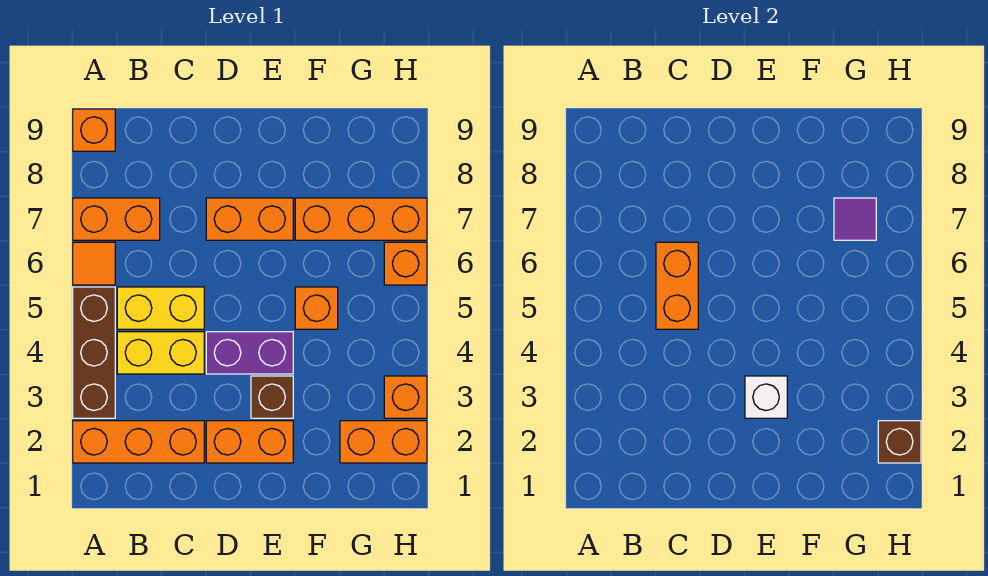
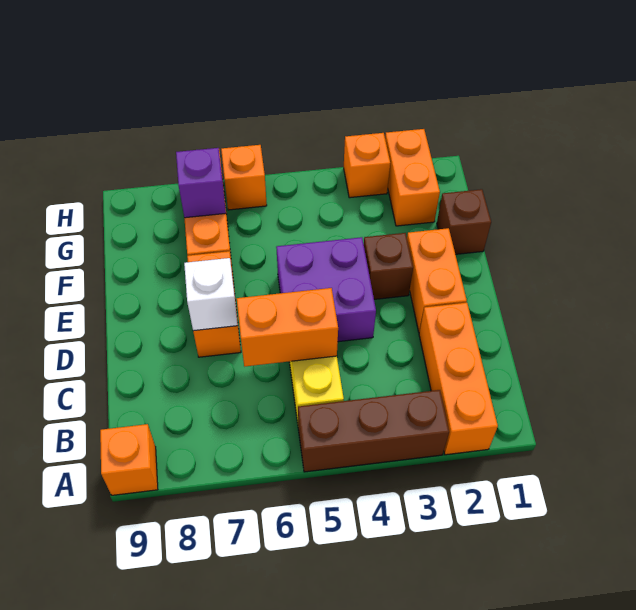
orange 1x1 tile [73,242,115,285] -> none
orange 1x2 brick [73,198,160,240] -> none
yellow 1x2 brick [117,332,204,374] -> none
purple 1x2 brick [206,332,293,374] -> purple 2x2 brick [276,237,376,342]
white 1x1 brick [745,376,787,418] -> white 1x1 brick moved to [184,258,238,331]
orange 1x1 brick [295,287,338,329] -> none
purple 1x1 tile [834,198,876,240] -> purple 1x1 brick [176,148,226,218]
brown 1x1 brick [878,421,921,463] -> brown 1x1 brick moved to [437,189,491,254]

